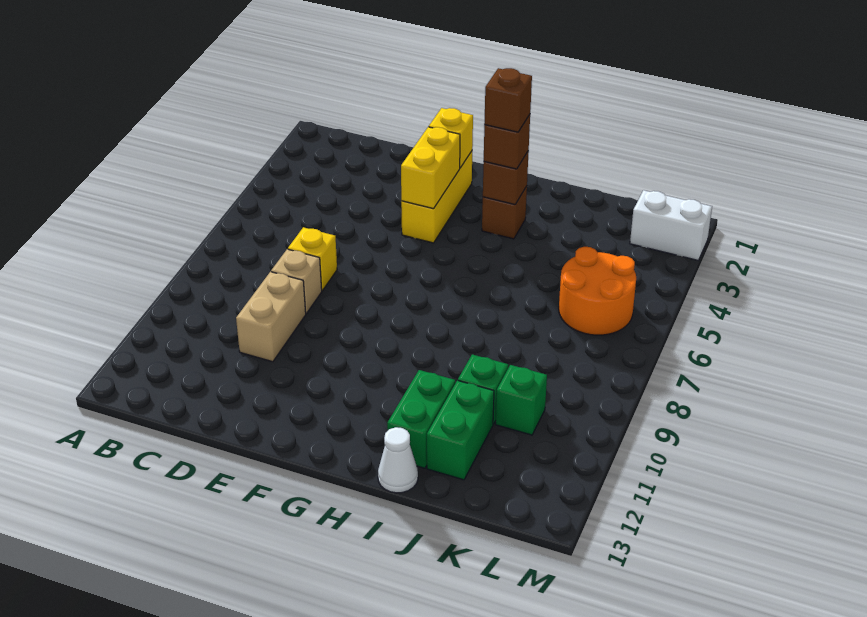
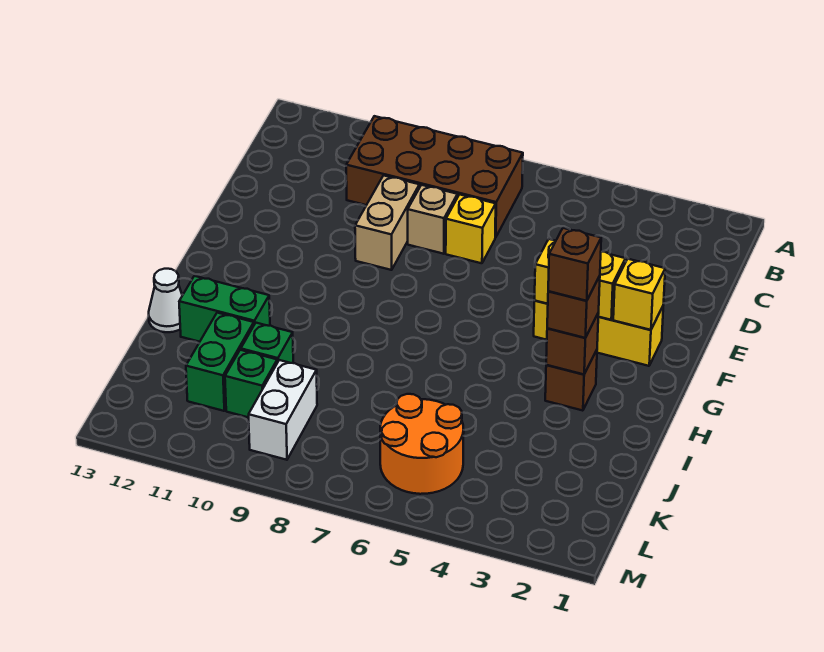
none -> brown 2x4 brick [346,116,523,237]
tan 1x2 brick [236,272,306,362] -> tan 1x2 brick turned to [355,175,419,270]
green 1x2 brick [427,380,494,480] -> green 1x2 brick turned to [186,313,254,411]
white 1x2 brick [630,190,712,260] -> white 1x2 brick moved to [249,360,317,460]

